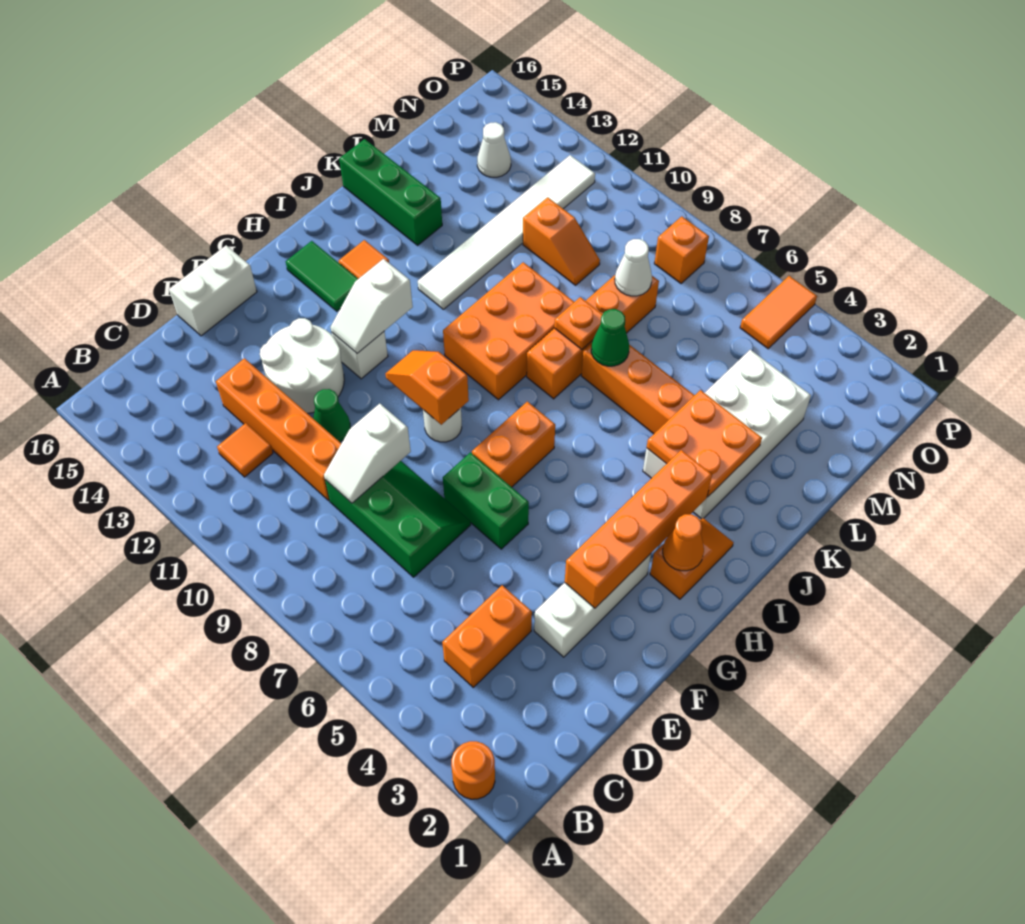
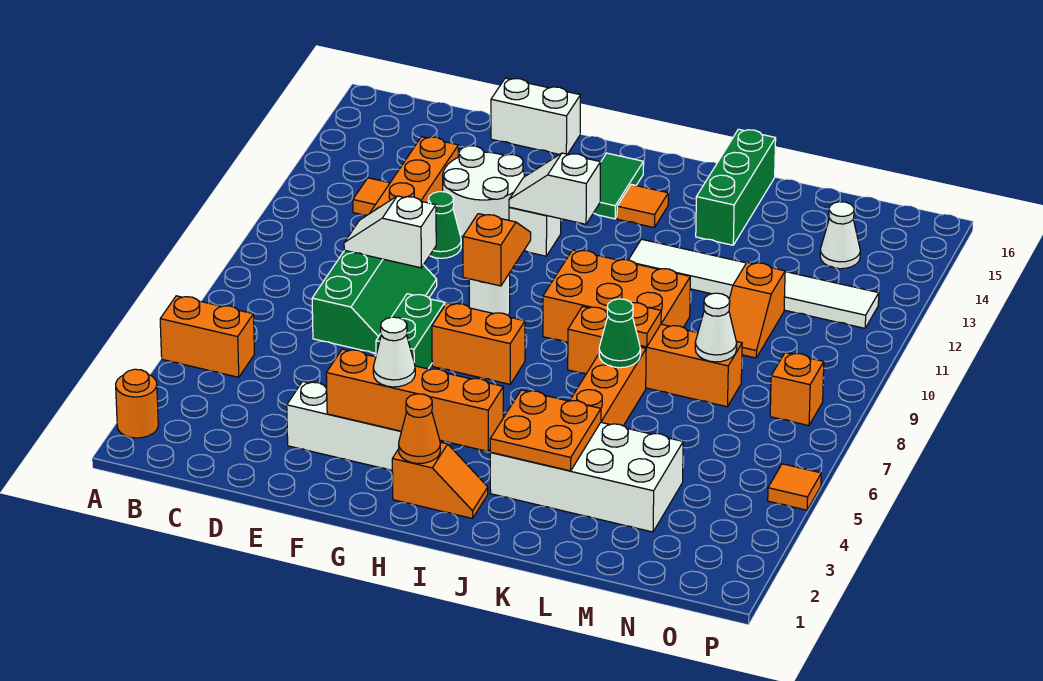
orange 1x2 brick [442,585,532,687] -> orange 1x2 brick moved to [160,296,254,377]
none -> white 1x1 cone [373,317,415,387]
orange 1x2 tile [740,276,817,349] -> orange 1x1 tile [768,464,821,510]

